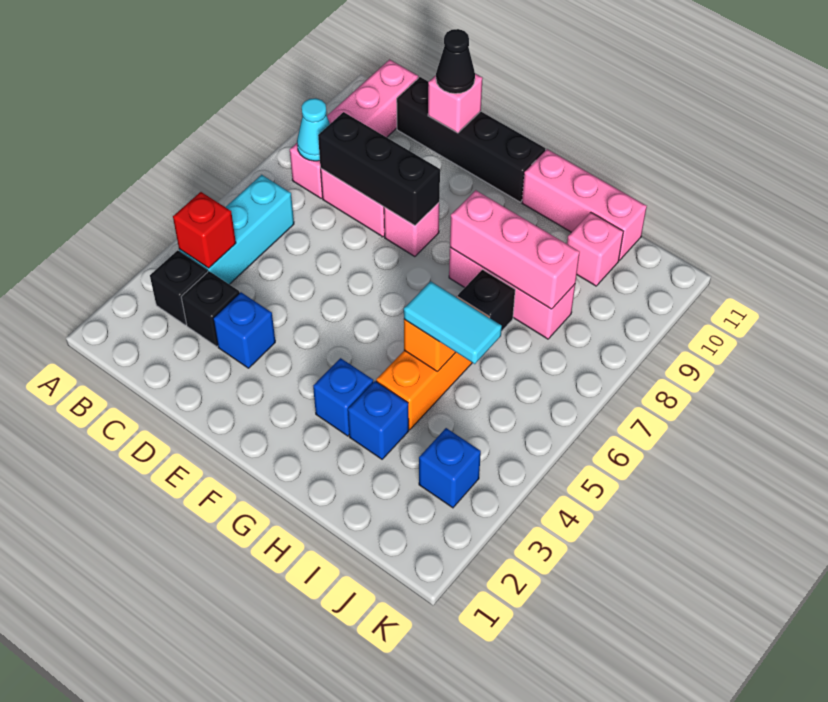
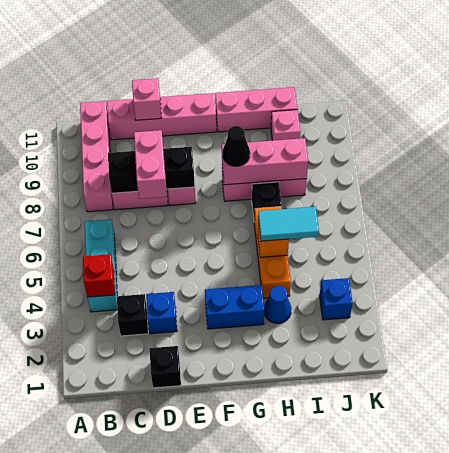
black 1x1 brick [150,250,208,325] -> black 1x1 brick moved to [149,346,181,388]
cyan 1x1 cone [297,98,330,161] -> none
black 1x4 brick [397,77,545,202] -> pink 1x4 brick [107,93,216,140]
none -> pink 1x2 brick [134,130,167,199]
black 1x1 cone [436,29,475,94] -> black 1x1 cone moved to [223,126,250,166]
blue 1x1 brick [313,358,373,436] -> blue 1x2 brick [205,285,264,329]
blue 1x1 brick [348,381,409,459] -> blue 1x1 cone [264,286,291,323]

